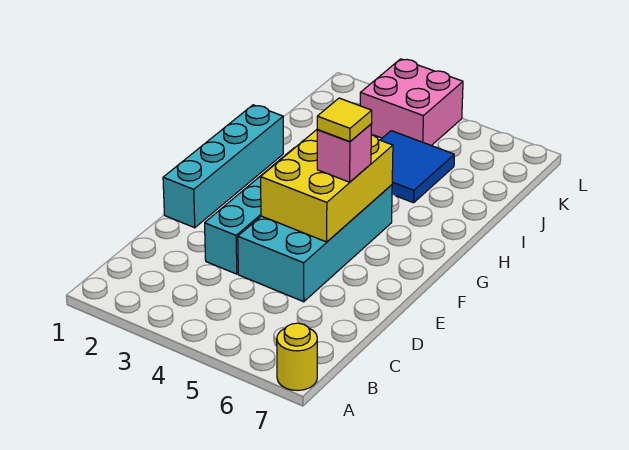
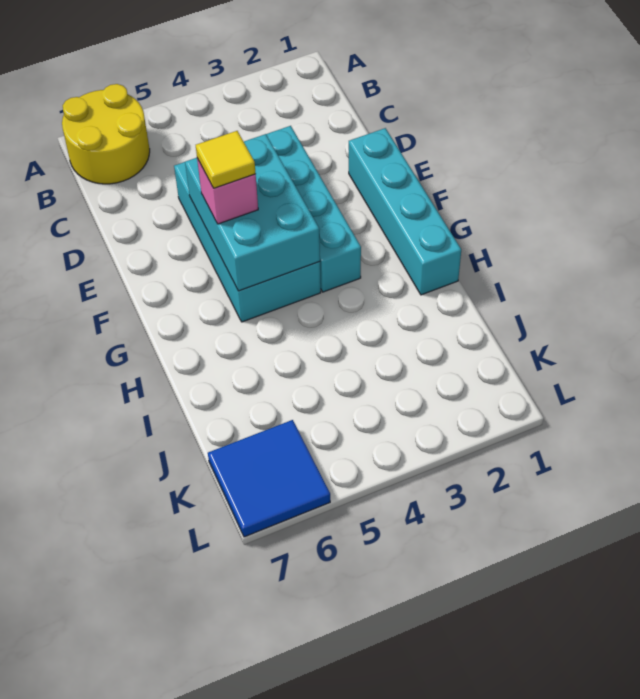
yellow 1x1 round brick [277,323,317,391] -> yellow 2x2 round brick [62,84,150,184]
yellow 2x3 brick [261,129,393,242] -> cyan 2x3 brick [185,134,320,291]
blue 2x2 tile [381,131,454,203] -> blue 2x2 tile moved to [208,420,330,537]
pink 2x2 brick [360,59,463,146] -> none

